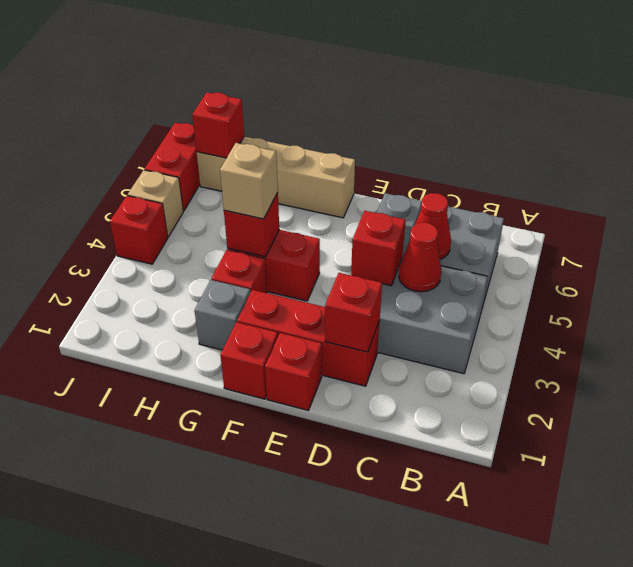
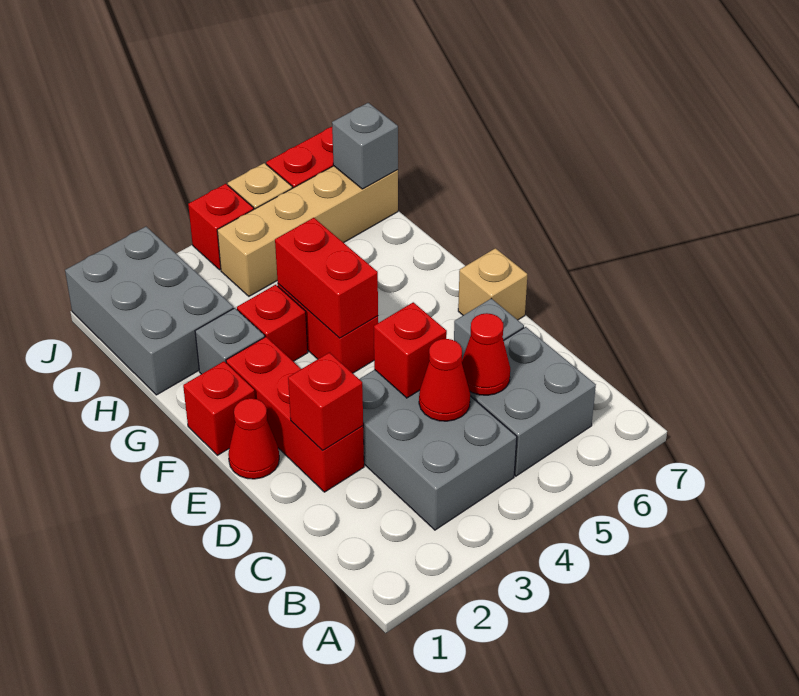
red 1x1 brick [265,333,322,410] -> red 1x1 cone [228,398,279,479]
tan 1x4 brick [197,137,355,218] -> tan 1x4 brick turned to [217,166,398,296]
red 1x1 brick [224,192,279,257] -> red 1x2 brick [275,218,378,338]
tan 1x1 brick [220,143,278,219] -> tan 1x1 brick moved to [458,248,527,320]
none -> grey 2x3 brick [65,227,234,395]
red 1x1 brick [192,92,244,158] -> grey 1x1 brick [332,103,398,189]

